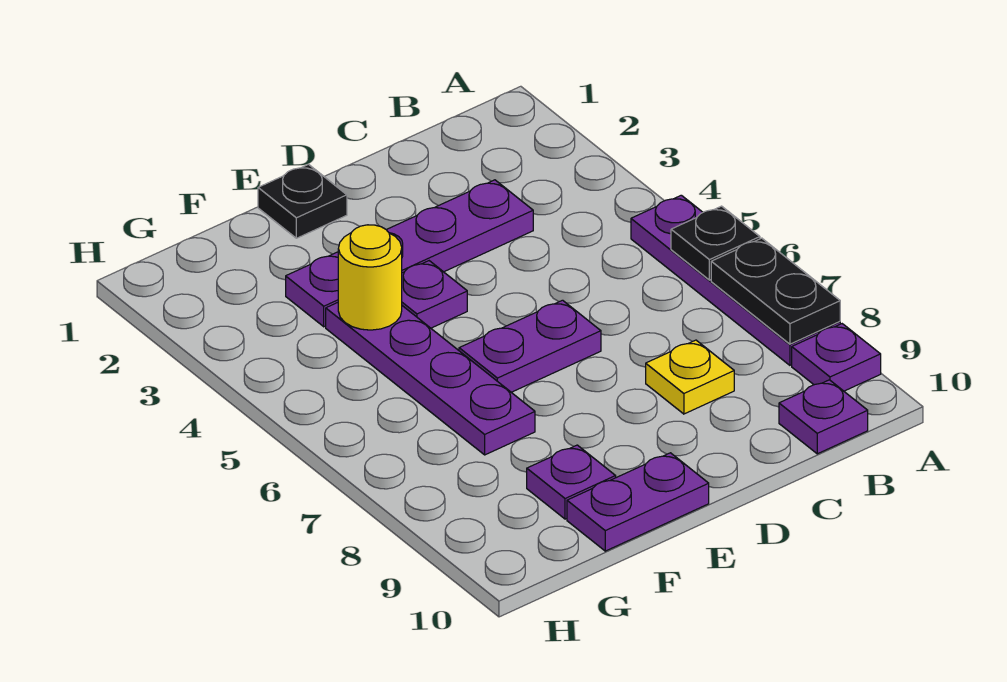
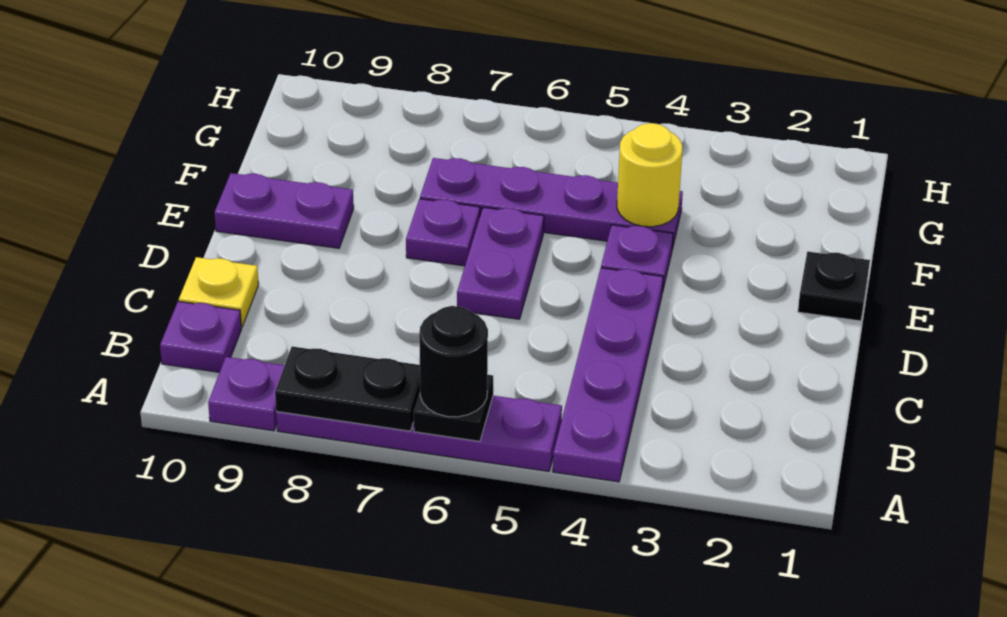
none -> black 1x1 round brick [419,306,488,417]
purple 1x4 plate [286,180,533,327] -> purple 1x4 plate moved to [553,268,663,482]
yellow 1x1 plate [646,340,734,414] -> yellow 1x1 plate moved to [179,257,259,327]
purple 1x2 plate [567,453,709,551] -> purple 1x2 plate turned to [214,173,354,248]
purple 1x1 plate [527,445,616,519] -> purple 1x1 plate moved to [406,199,480,266]

